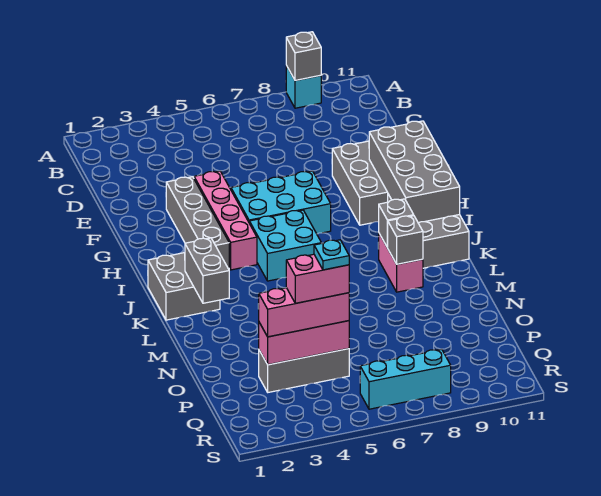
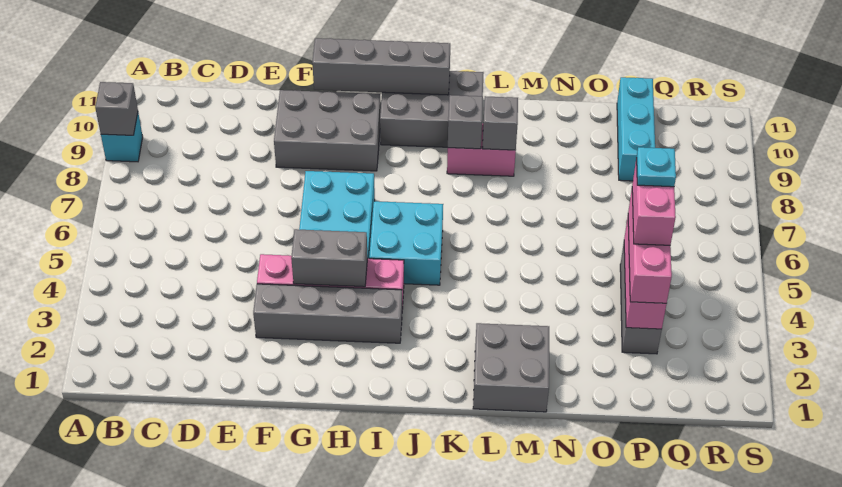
grey 2x4 brick [369,121,460,223] -> grey 1x4 brick [312,38,450,95]
grey 2x2 brick [148,253,220,320] -> grey 2x2 brick moved to [473,323,549,412]
grey 1x2 brick [185,238,229,303] -> grey 1x2 brick moved to [291,229,368,287]
cyan 1x3 brick [360,349,451,409] -> cyan 1x3 brick moved to [617,77,655,181]

